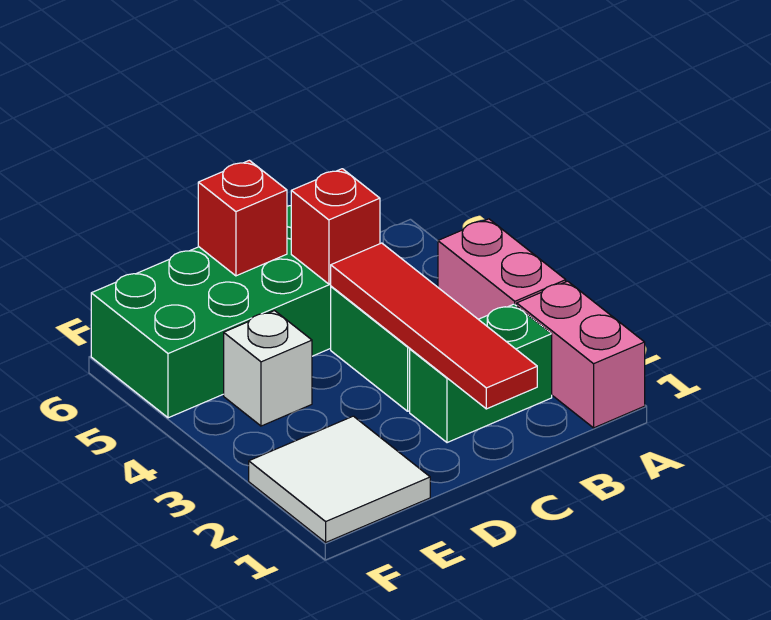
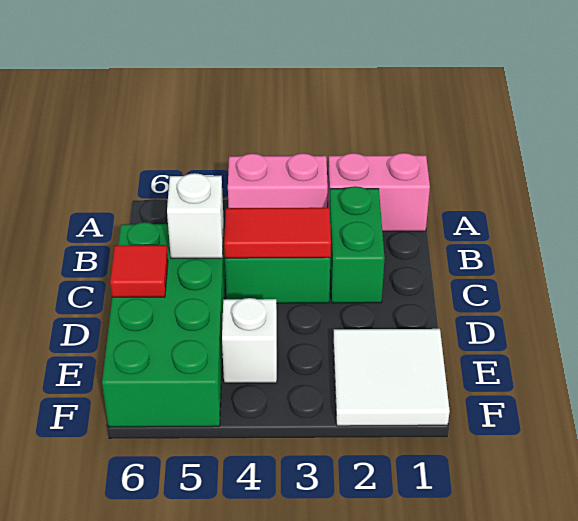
red 1x4 tile [331,243,537,409] -> red 1x2 tile [224,208,331,258]
red 1x1 brick [291,169,380,284] -> white 1x1 brick [167,173,224,259]
red 1x1 brick [198,160,287,276] -> red 1x1 tile [110,245,168,297]

